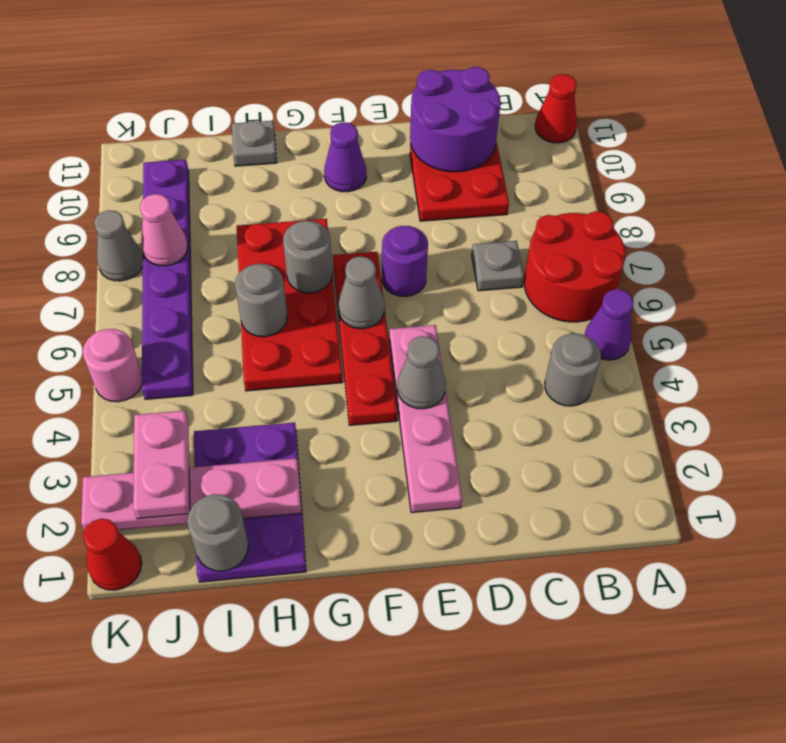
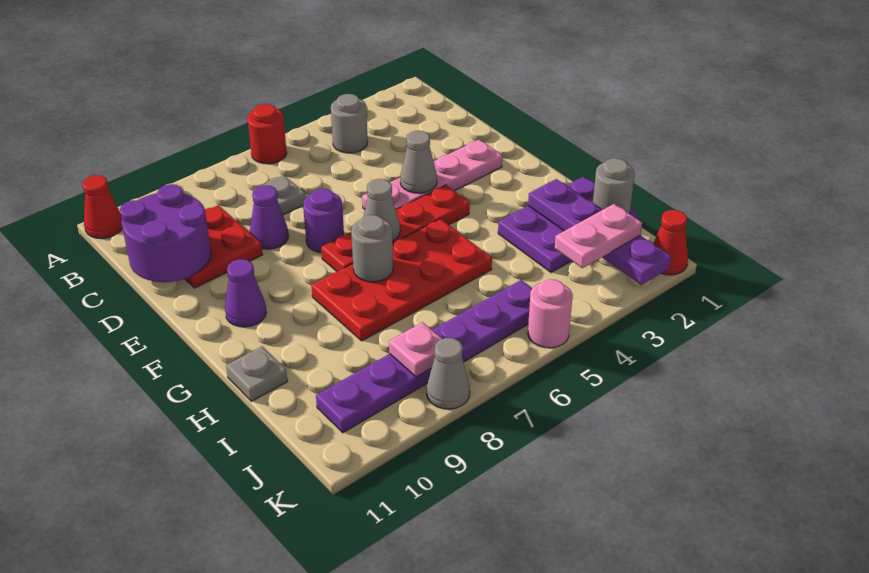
purple 1x1 cone [585,289,633,360] -> purple 1x1 cone moved to [250,185,289,249]
red 2x2 round brick [524,211,625,322] -> red 1x1 round brick [247,104,287,164]
pink 1x4 plate [81,458,302,530] -> purple 1x4 plate [528,179,671,285]
grey 1x1 round brick [235,264,287,337] -> none
pink 1x1 cone [140,194,188,266] -> pink 1x1 plate [389,322,442,377]

